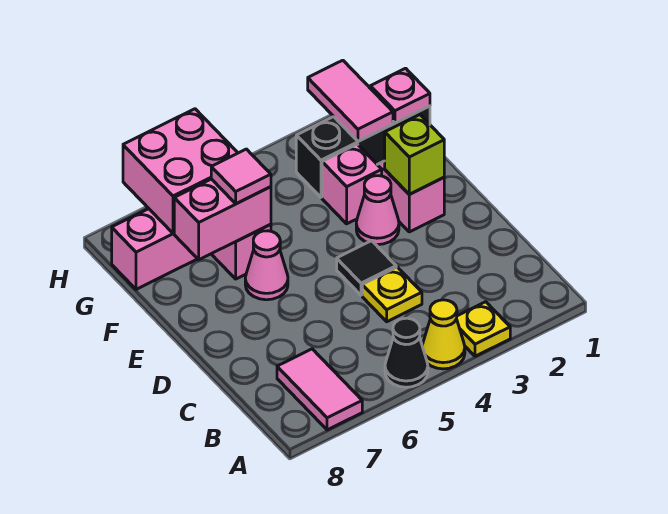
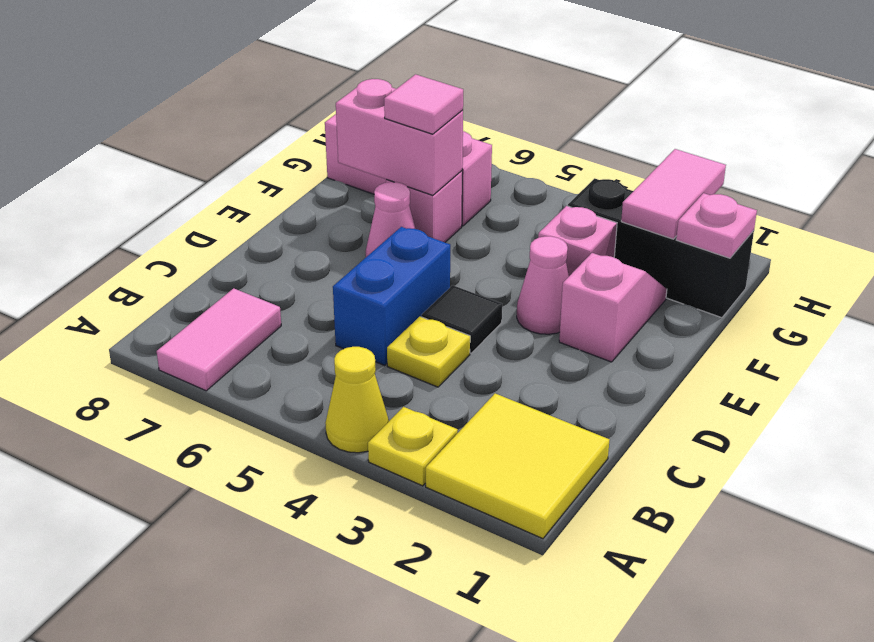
none -> yellow 2x2 tile [426,393,609,539]
black 1x1 cone [385,318,428,387] -> none
none -> blue 1x2 brick [333,227,450,365]
lime 1x1 brick [385,115,444,194] -> none
pink 2x2 brick [123,109,238,233] -> none

